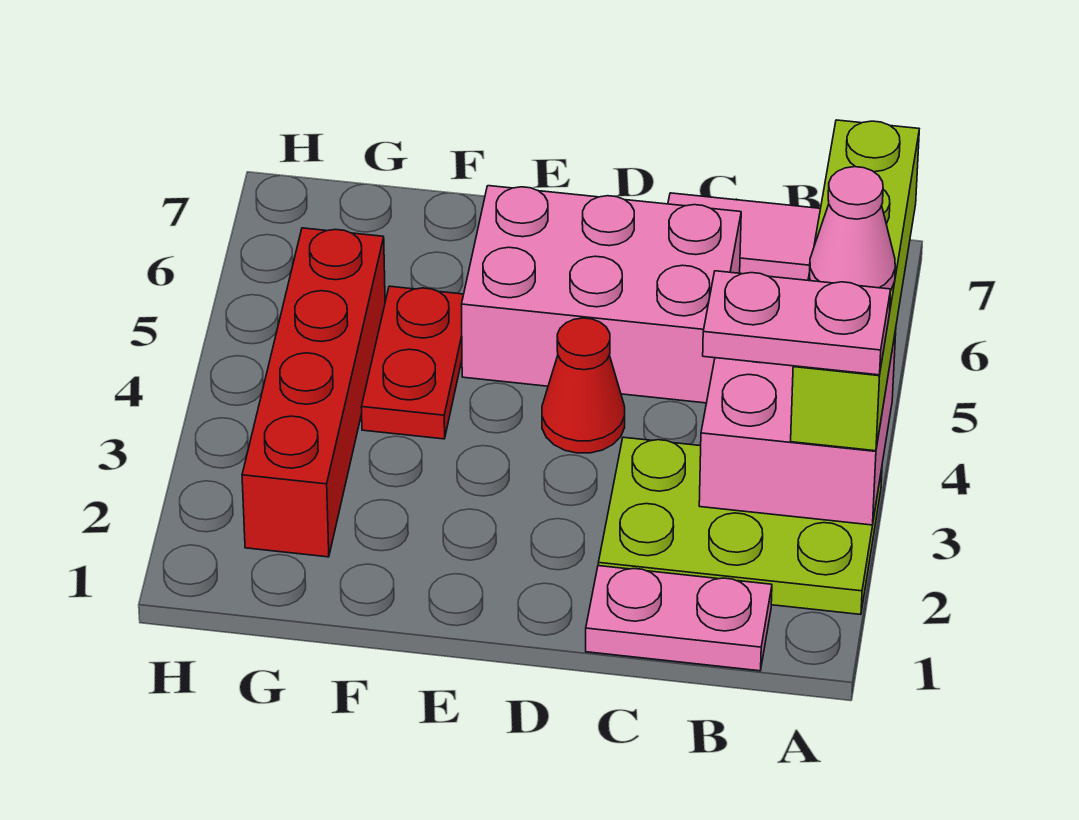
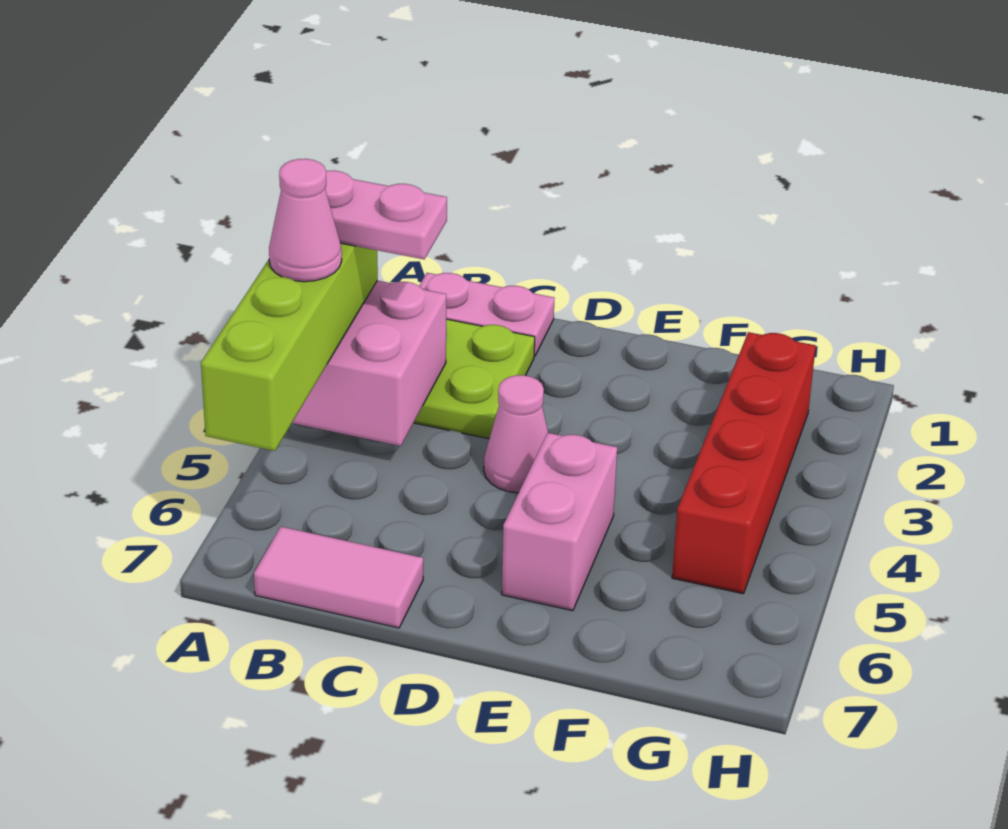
pink 2x3 brick [461,186,741,403] -> pink 1x2 brick [502,433,617,611]
red 1x1 cone [542,318,625,453] -> pink 1x1 cone [484,375,548,493]
red 1x2 plate [361,286,464,439] -> none

